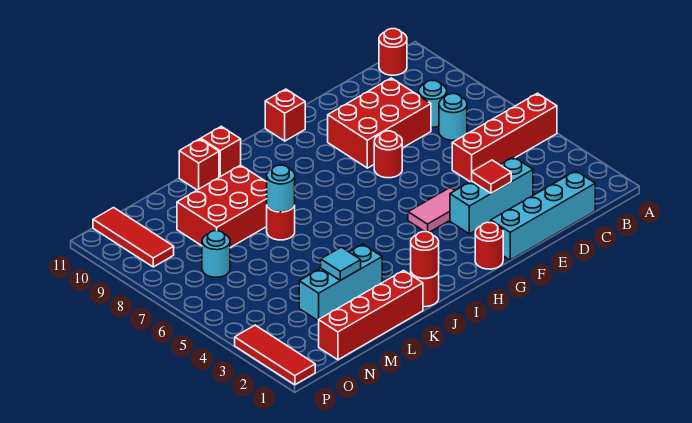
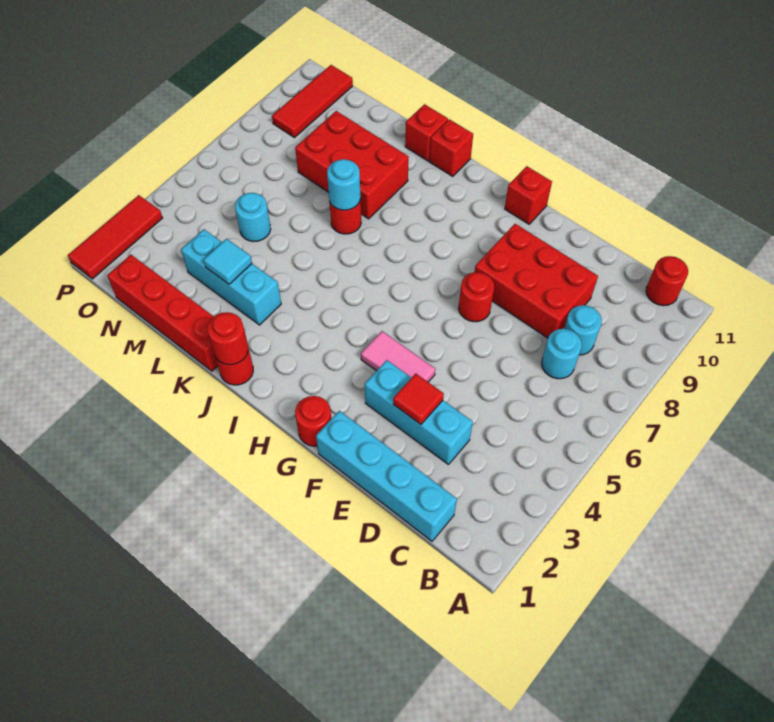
red 1x4 brick [452,93,557,182] -> none
cyan 1x1 round brick [202,231,230,277] -> cyan 1x1 round brick moved to [235,193,271,242]

